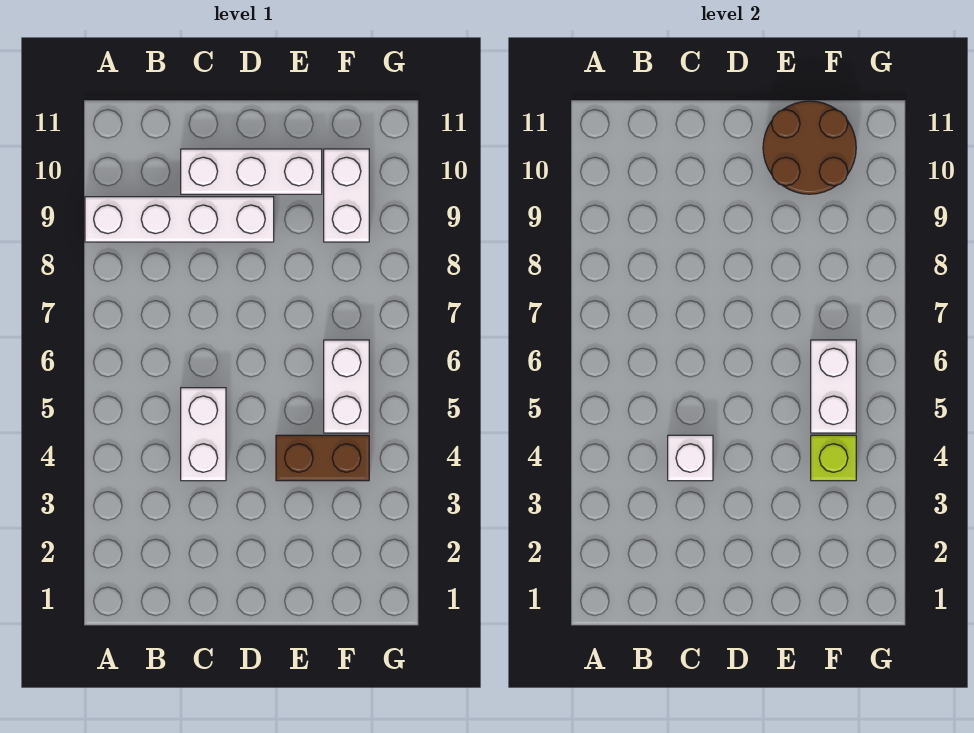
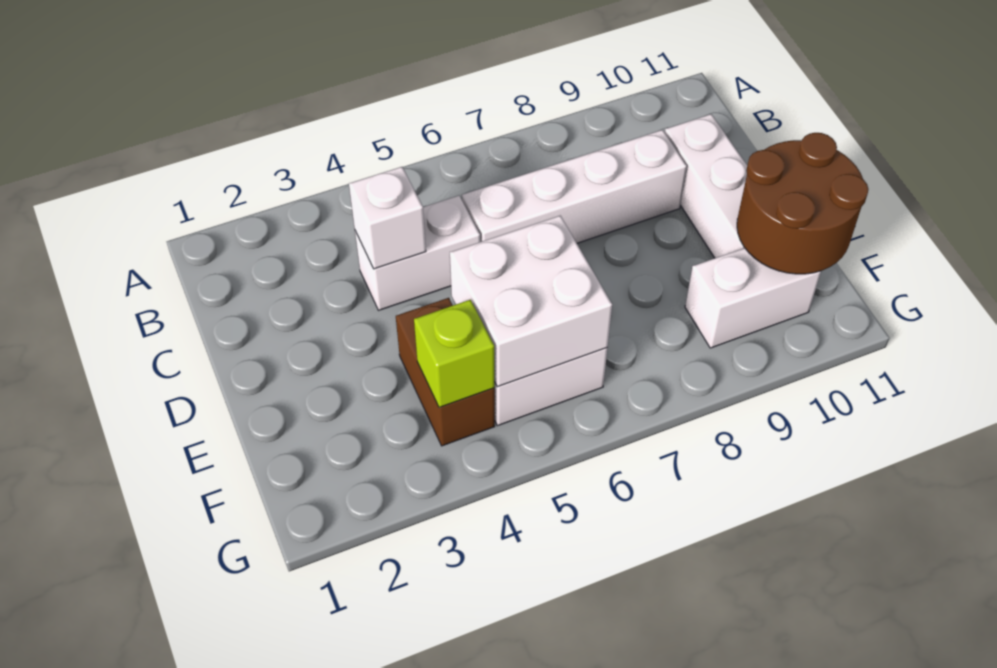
white 1x4 brick [85,197,274,242] -> white 1x4 brick turned to [462,130,687,243]
white 1x2 brick [811,340,856,433] -> white 2x2 brick [450,216,612,387]

